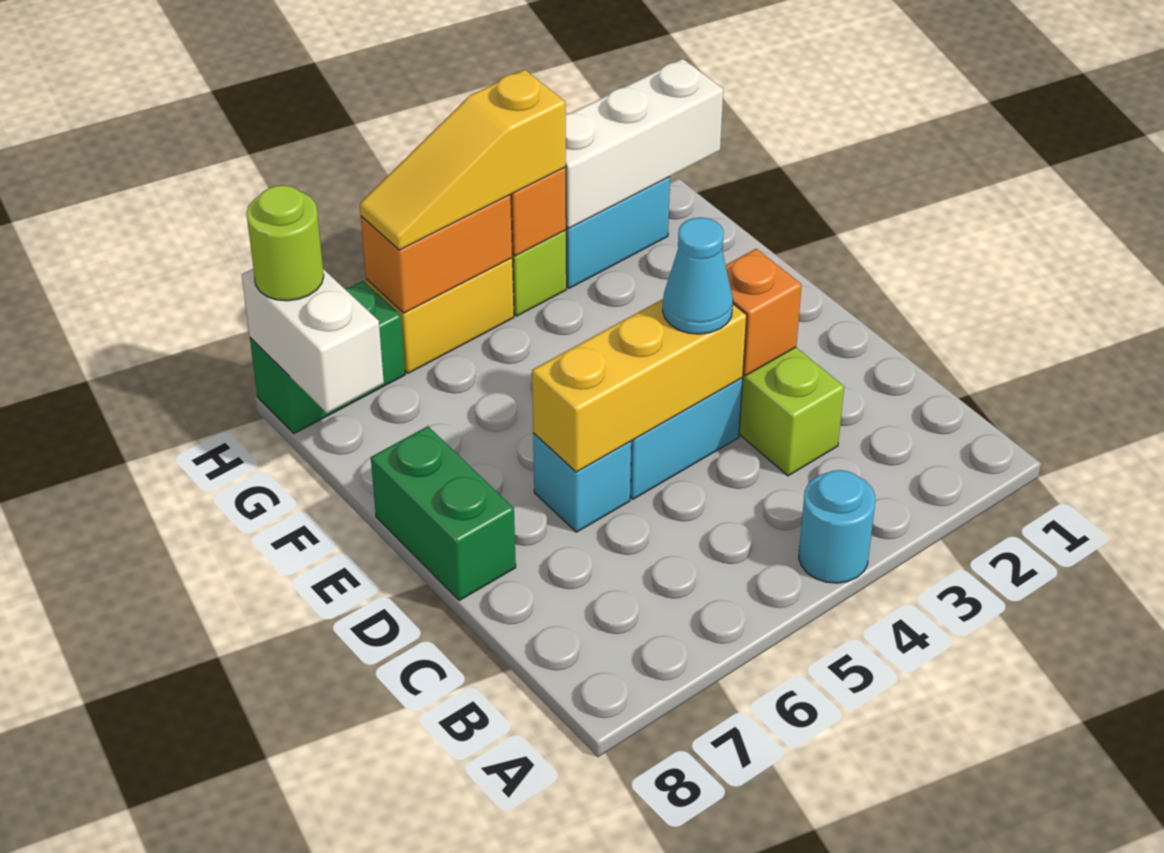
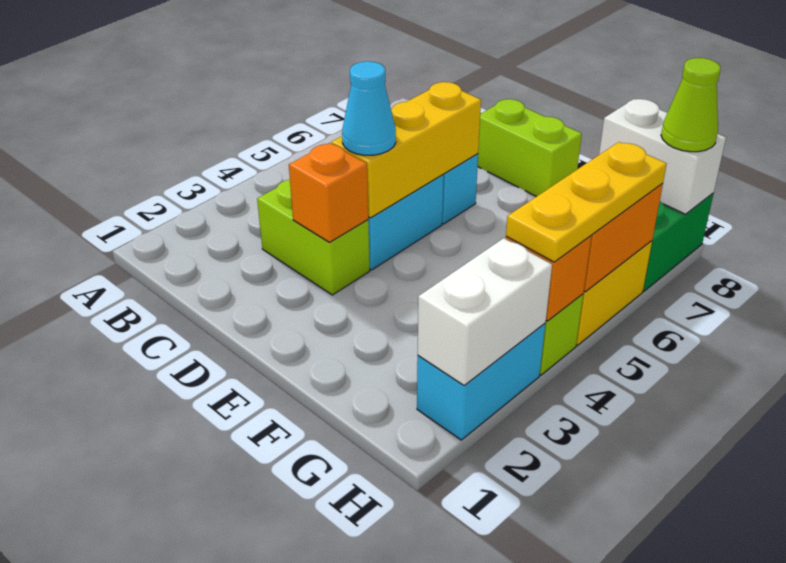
cyan 1x1 round brick [799,470,875,583] -> none
green 1x2 brick [371,426,516,601] -> lime 1x2 brick [478,99,582,197]
white 1x3 brick [566,59,723,228] -> white 1x2 brick [418,238,552,386]
yellow 1x3 slope [360,70,566,250] -> yellow 1x3 plate [506,142,667,262]
lime 1x1 round brick [246,185,324,301] -> lime 1x1 cone [661,58,721,152]

